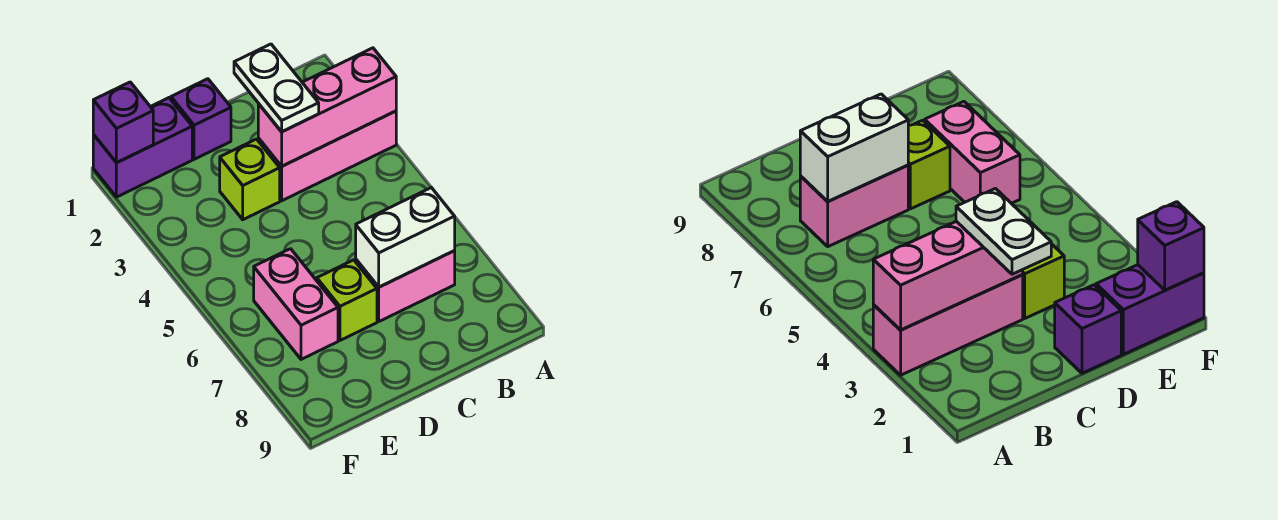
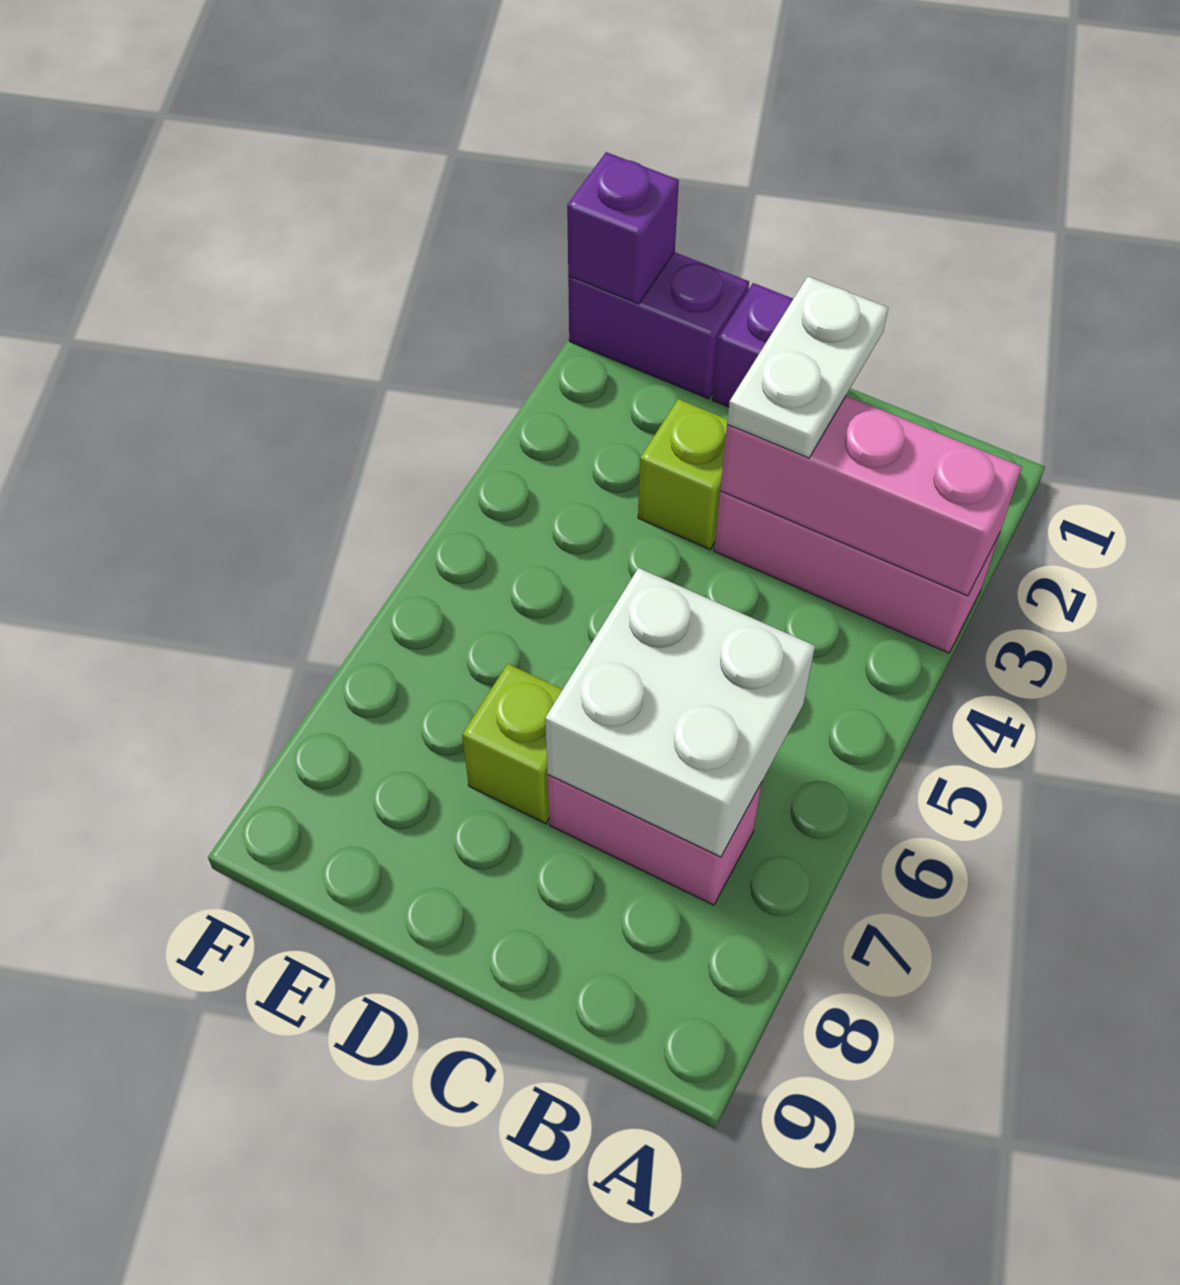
white 1x2 brick [356,188,455,287] -> white 2x2 brick [545,568,815,857]
pink 1x2 brick [254,249,338,359] -> none

